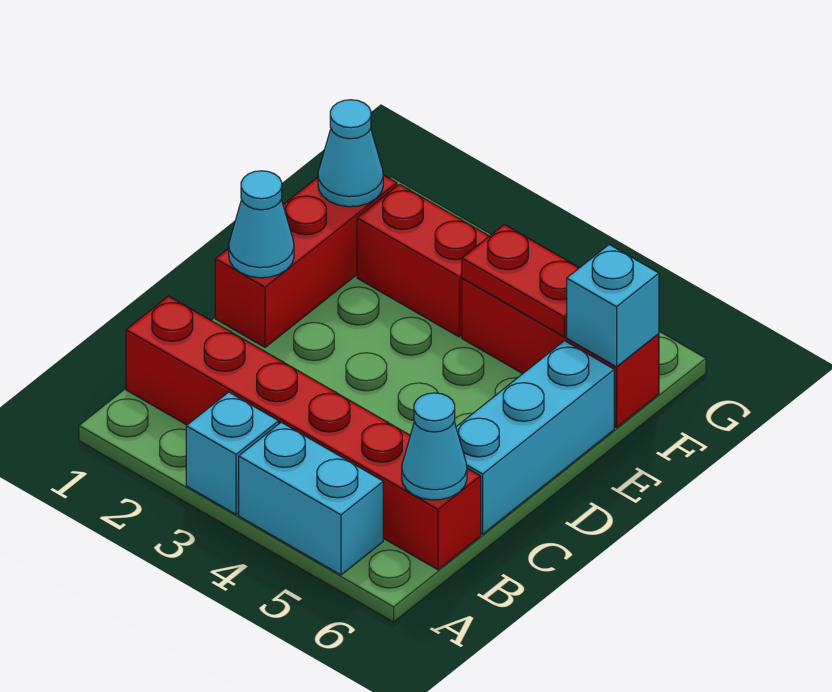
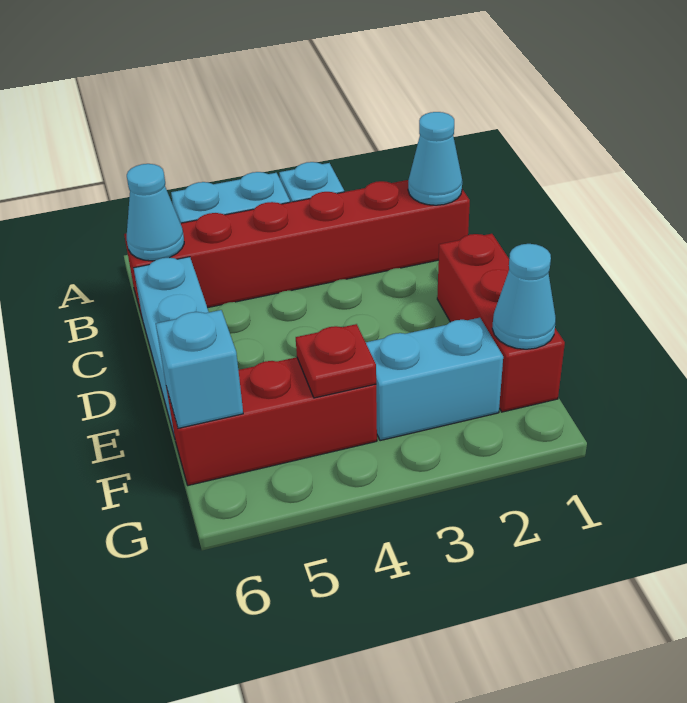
cyan 1x1 cone [229,171,294,278] -> cyan 1x1 cone moved to [408,112,462,205]
red 1x2 brick [357,184,489,337] -> cyan 1x2 brick [366,318,503,441]
red 1x2 plate [462,224,579,337] -> red 1x1 plate [296,324,376,398]

